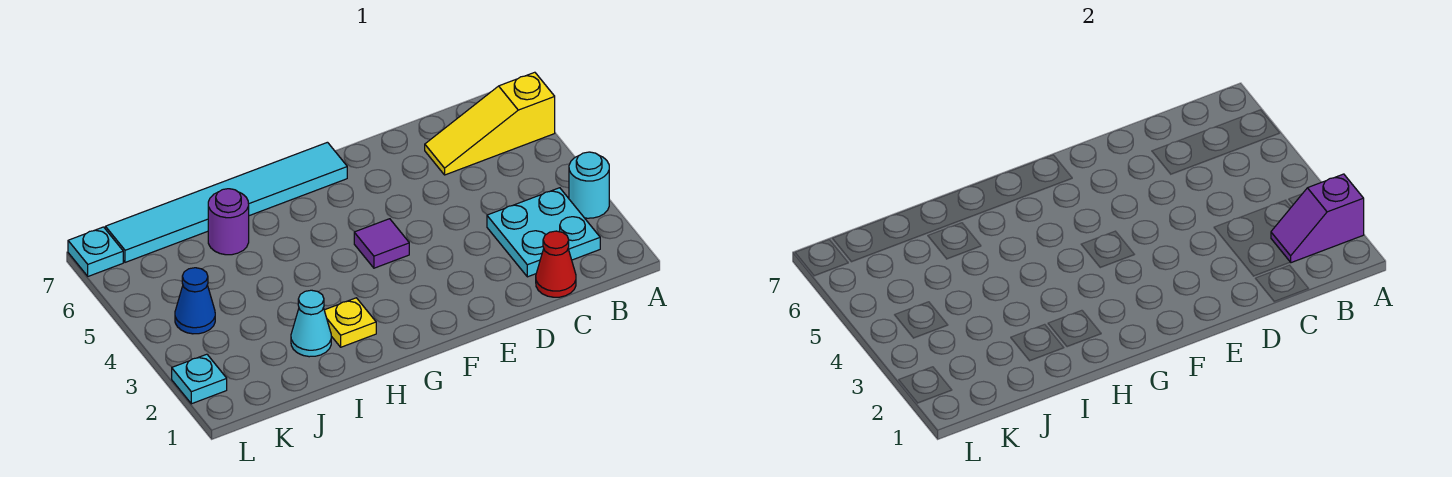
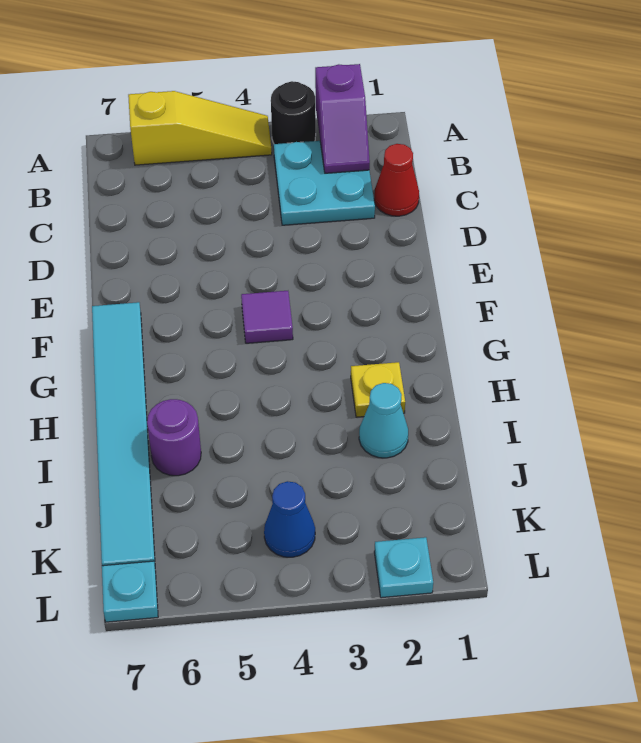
cyan 1x1 round brick [569,152,609,218] -> black 1x1 round brick [271,81,316,144]
yellow 1x3 slope [425,72,555,175] -> yellow 1x3 slope turned to [128,91,272,165]

